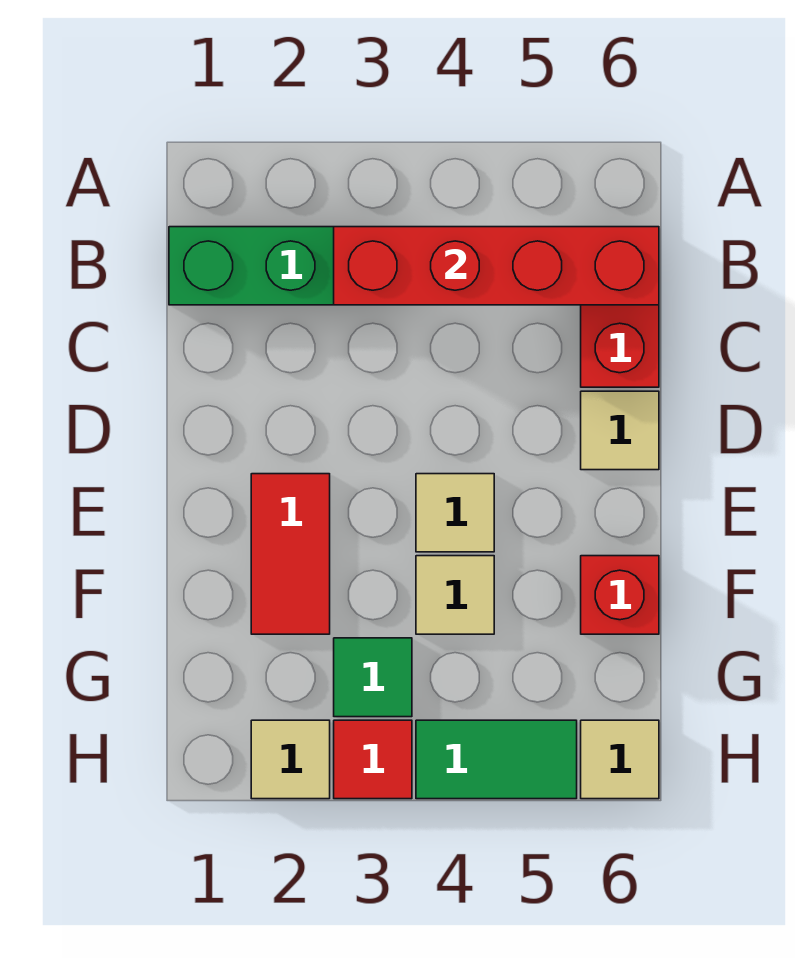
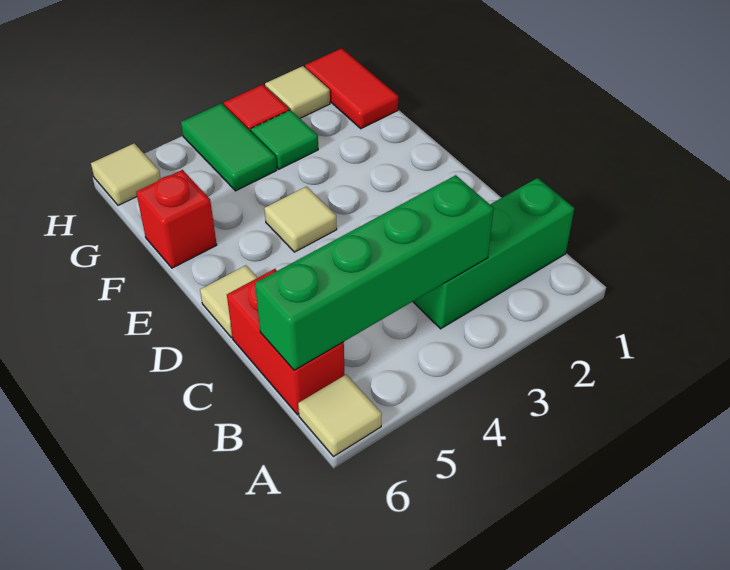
red 1x4 brick [334,227,659,305] -> green 1x4 brick [255,175,494,370]
red 1x2 tile [251,474,330,634] -> red 1x2 tile moved to [305,48,398,129]
tan 1x1 tile [416,556,494,634] -> tan 1x1 tile moved to [298,375,382,457]
green 1x2 tile [416,720,577,799] -> green 1x2 tile turned to [181,103,277,191]

